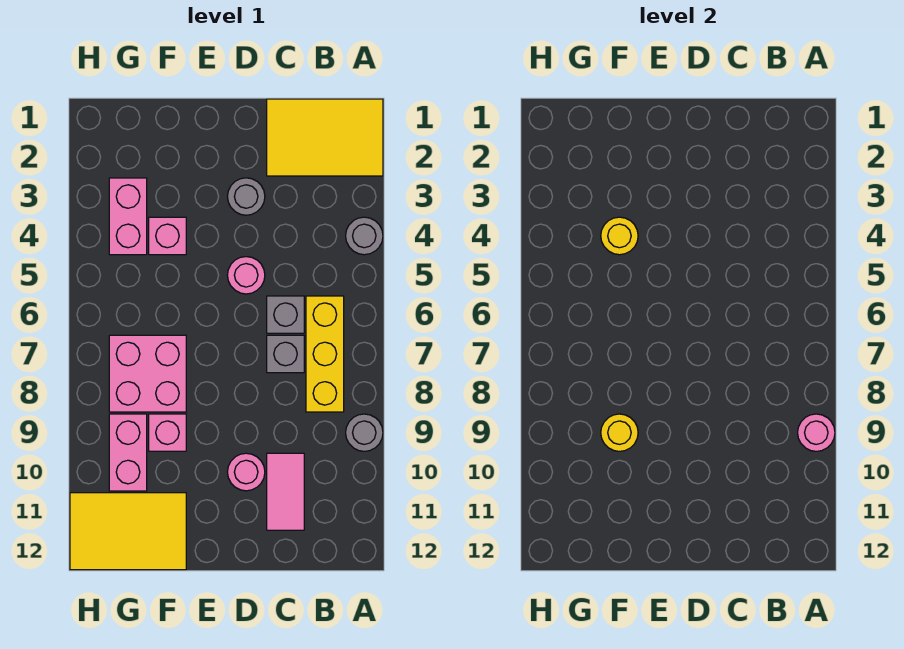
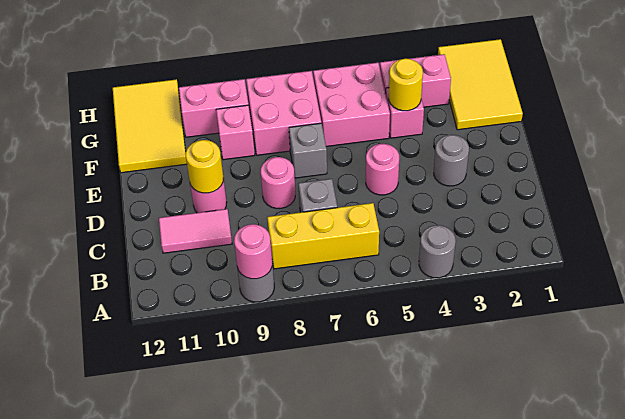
yellow 2x3 tile [267,99,383,176] -> yellow 2x3 tile moved to [438,39,523,130]
grey 1x1 brick [267,296,304,333] -> grey 1x1 brick moved to [289,123,327,178]
none -> pink 1x1 round brick [261,157,295,208]
none -> pink 2x2 brick [313,63,390,146]
yellow 1x1 round brick [601,414,638,451] -> yellow 1x1 round brick moved to [186,140,223,193]

